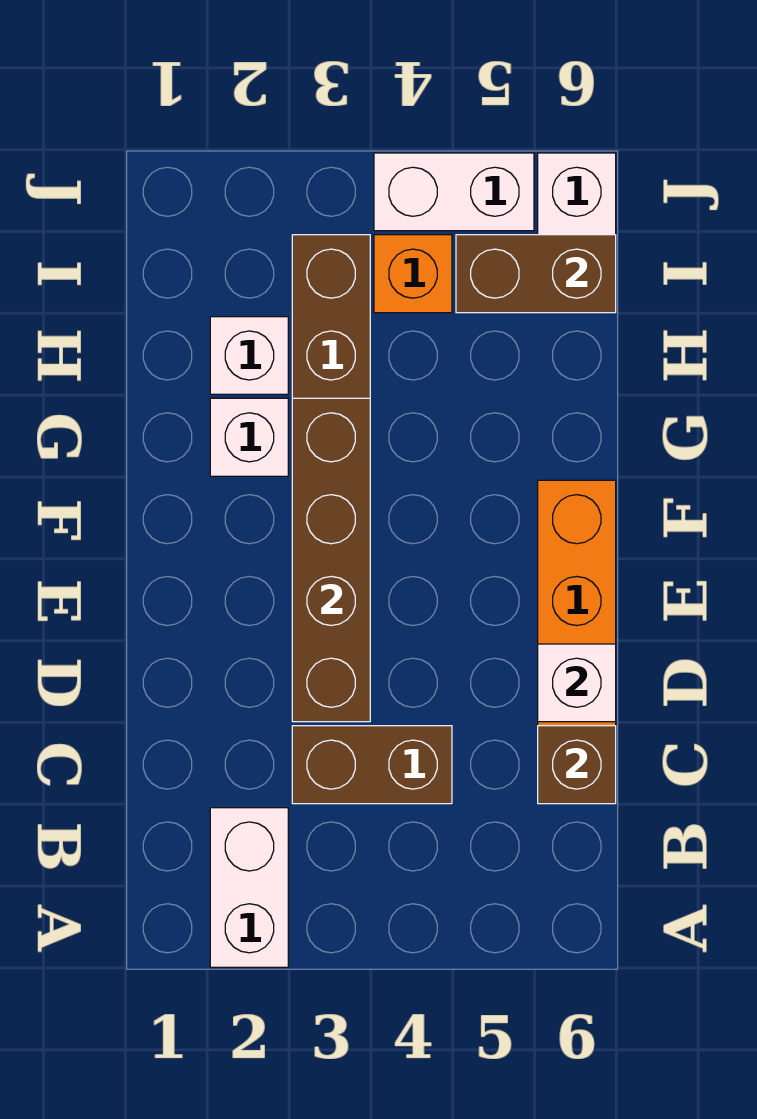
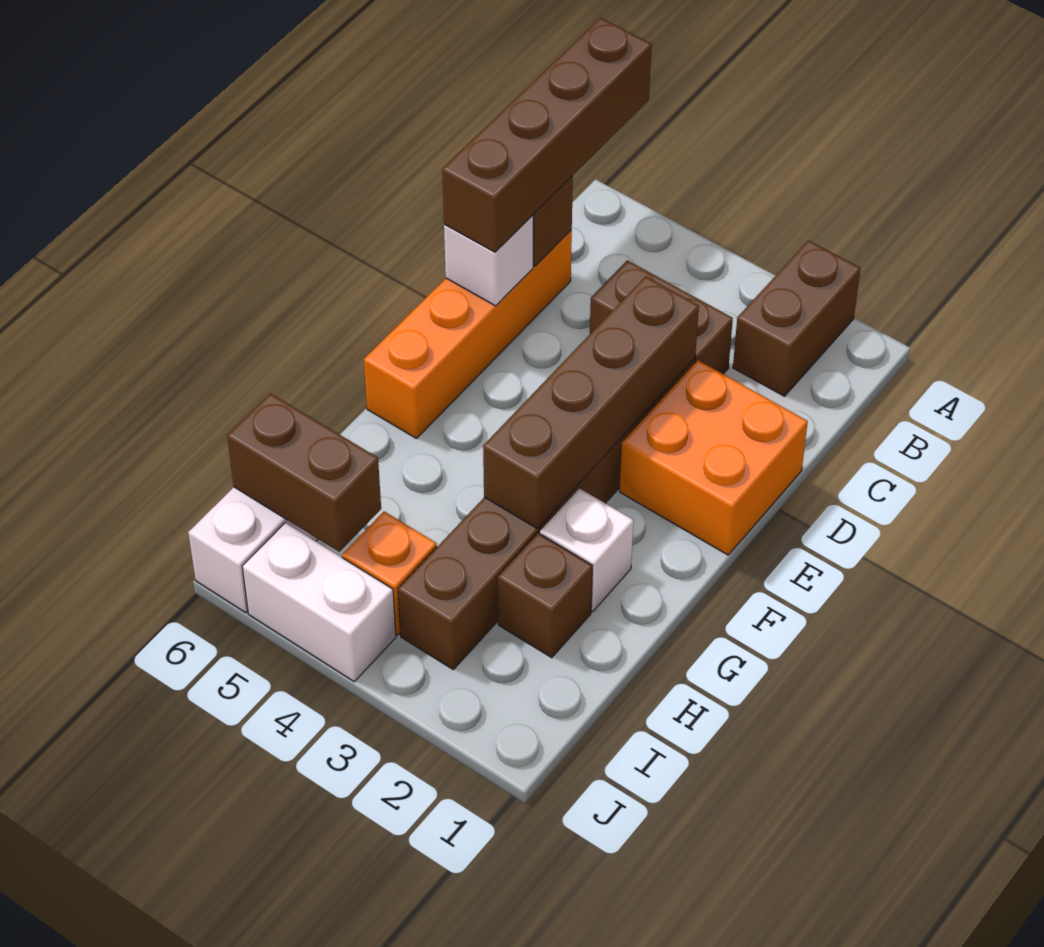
white 1x2 brick [210,808,288,967] -> brown 1x2 brick [733,240,861,396]
none -> brown 1x4 brick [442,18,652,252]
none -> orange 2x2 brick [620,360,808,555]
white 1x1 brick [210,317,288,394] -> brown 1x1 brick [498,533,592,658]

